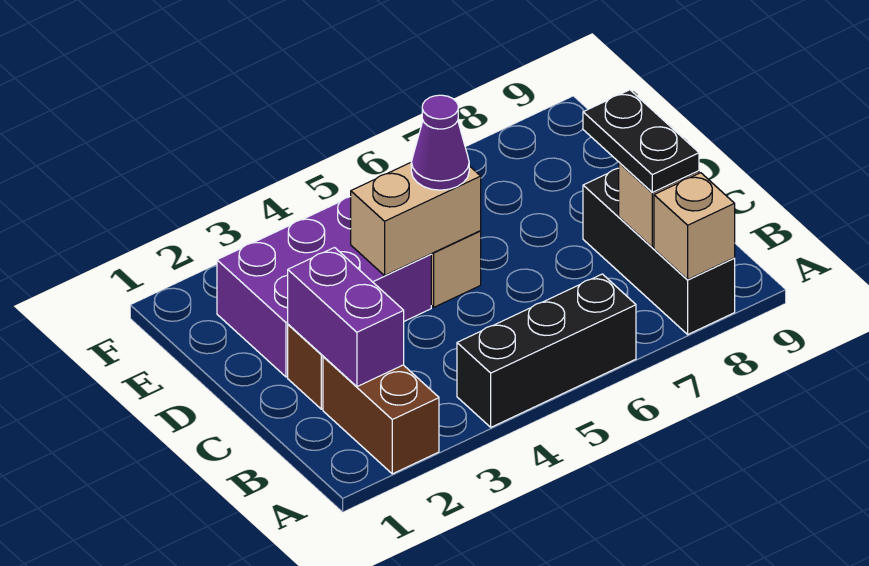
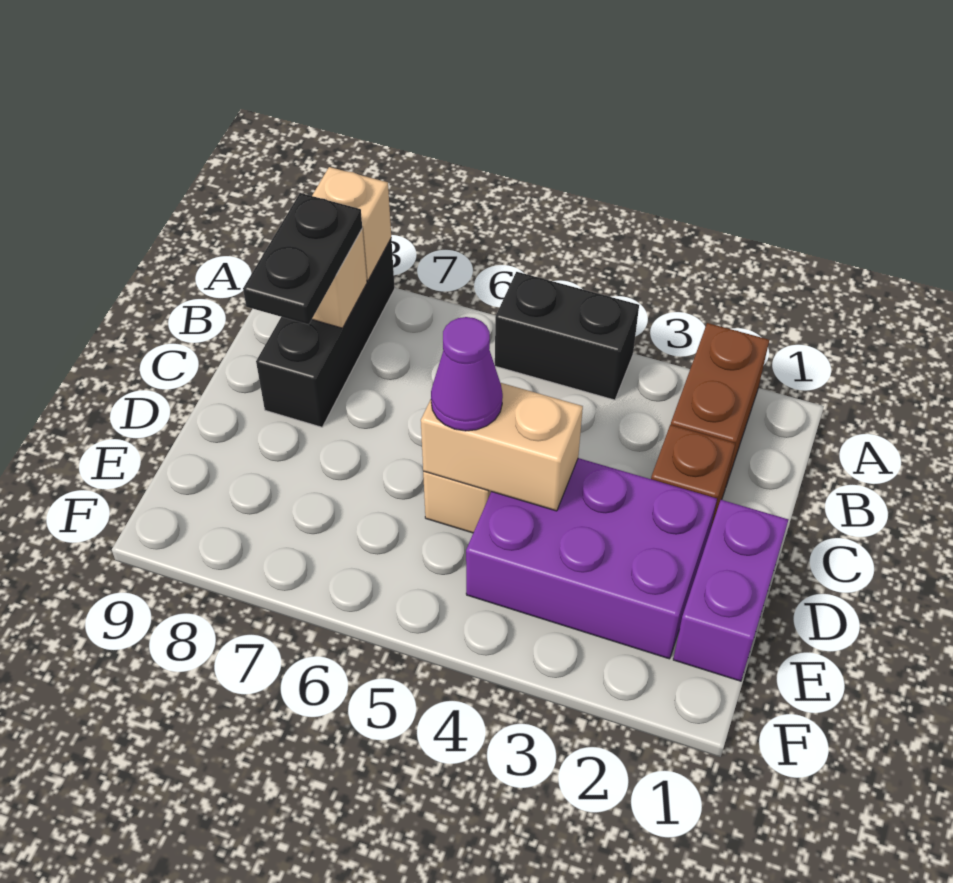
black 1x3 brick [457,274,636,427] -> black 1x2 brick [495,272,639,400]
purple 1x2 brick [288,248,404,387] -> purple 1x2 brick moved to [673,500,788,681]

